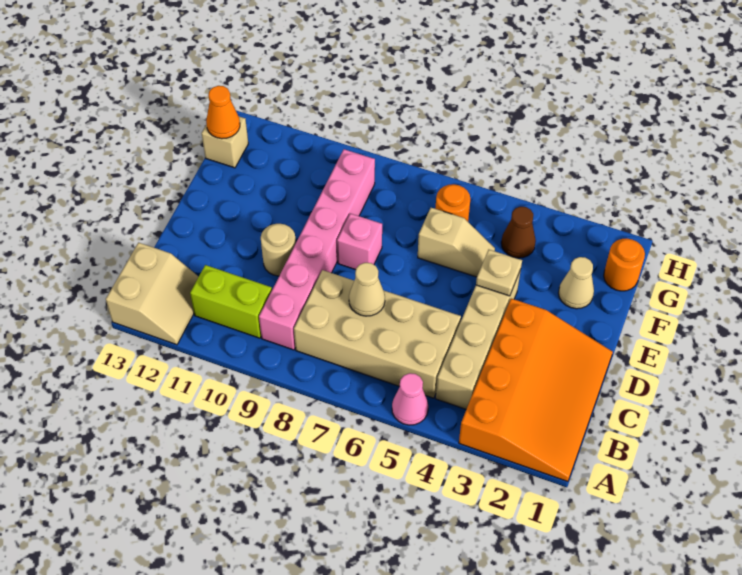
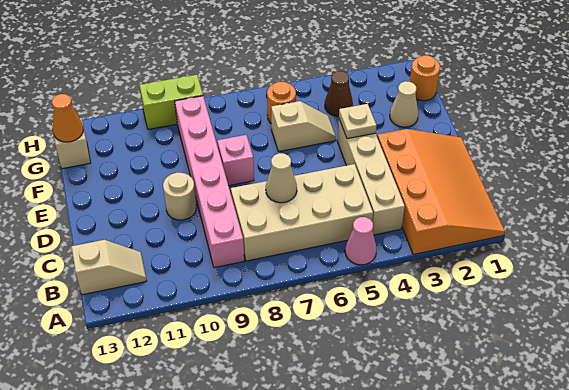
tan 2x2 slope [106,243,199,345] -> tan 1x2 slope [72,240,146,295]
lime 1x2 brick [190,265,272,338] -> lime 1x2 brick moved to [139,75,203,129]

